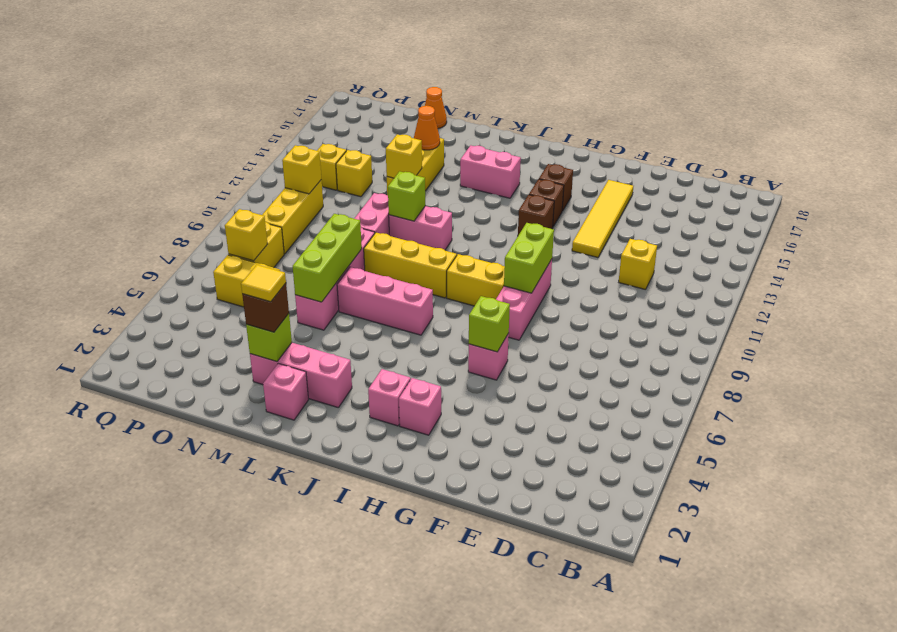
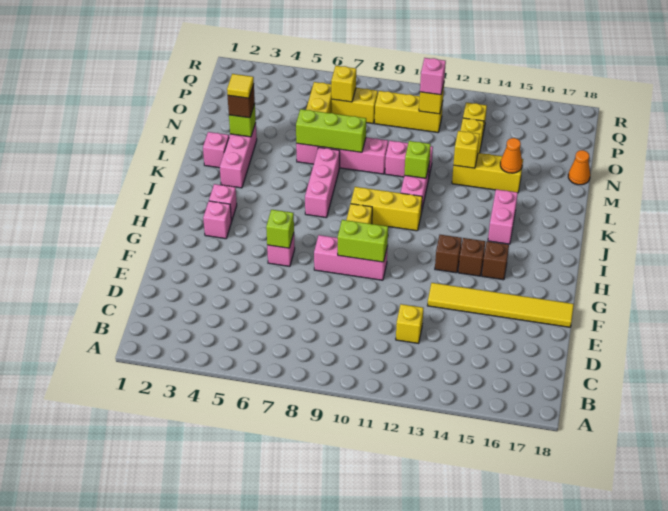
yellow 1x4 tile [572,180,633,258] -> yellow 1x6 tile [428,283,574,327]
yellow 1x3 brick [364,232,457,298] -> yellow 1x3 brick turned to [351,187,422,231]
none -> pink 1x1 brick [420,58,446,95]

